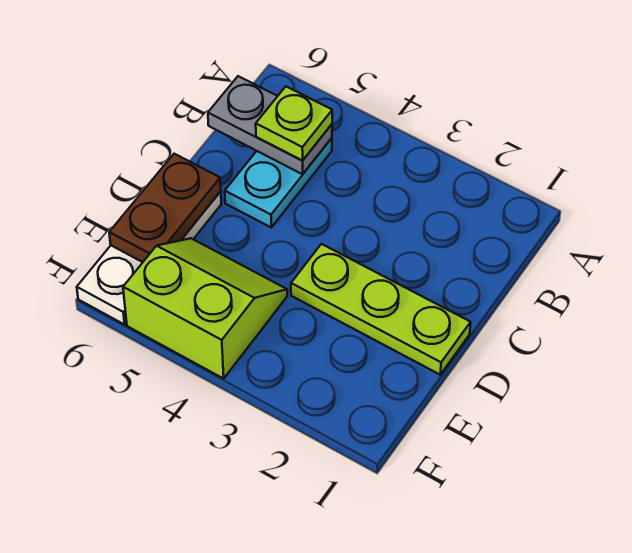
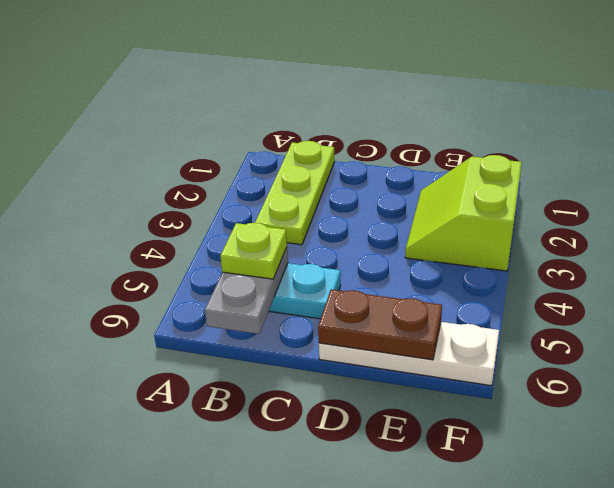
lime 1x3 plate [291,244,471,375] -> lime 1x3 plate moved to [255,141,335,245]
lime 2x2 slope [123,238,287,379] -> lime 2x2 slope moved to [405,155,522,271]

